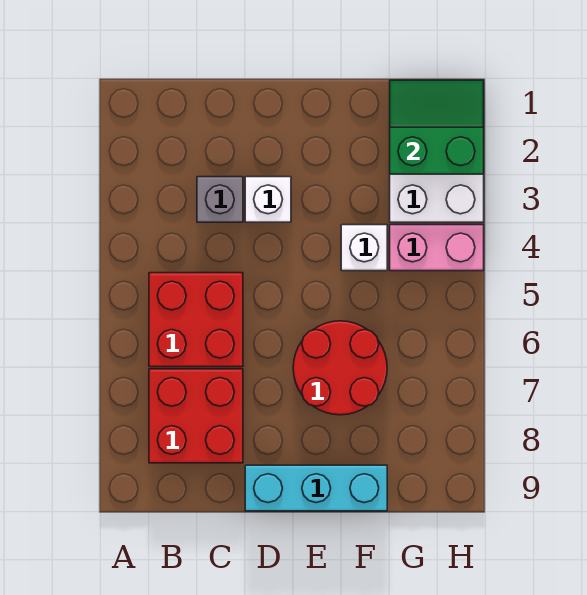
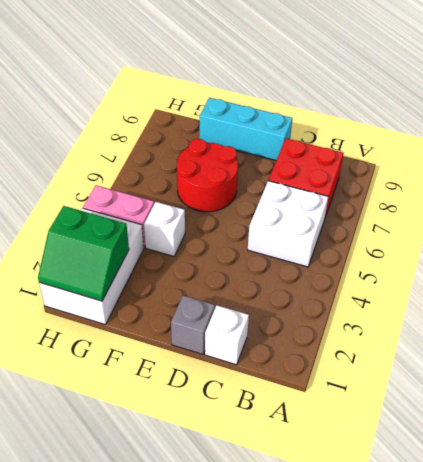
red 2x2 brick [149,273,243,367] -> white 2x2 brick [248,181,328,267]
grey 1x1 brick [197,177,243,222] -> grey 1x1 brick moved to [171,295,215,354]
white 1x1 brick [245,177,291,222] -> white 1x1 brick moved to [205,305,249,365]

